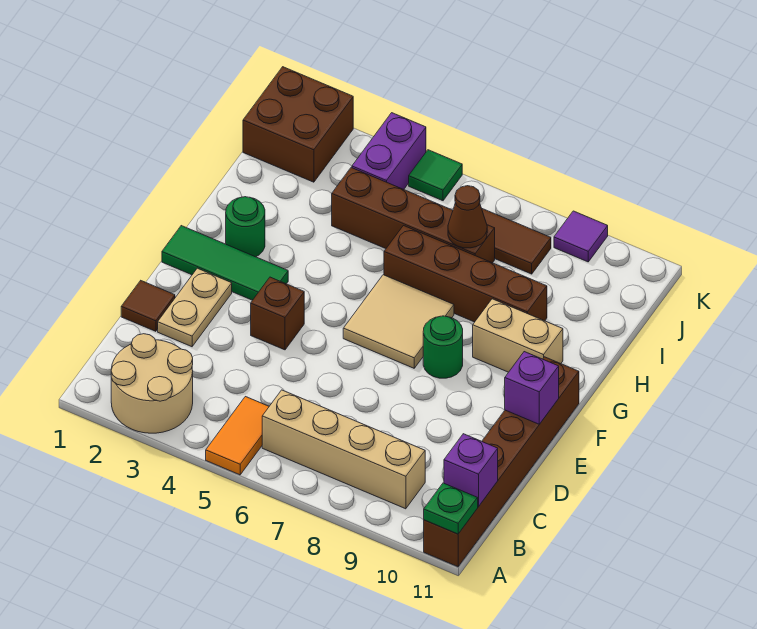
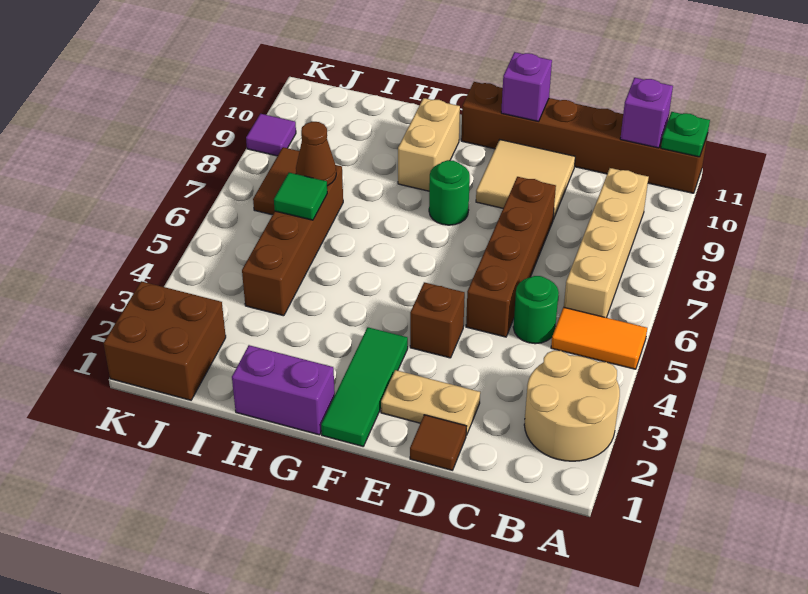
tan 2x2 tile [343,275,454,368] -> tan 2x2 tile moved to [476,140,575,220]
green 1x1 round brick [226,197,265,257] -> green 1x1 round brick moved to [513,276,559,344]
brown 1x4 brick [384,226,547,322] -> brown 1x4 brick moved to [466,177,556,337]
purple 1x2 brick [352,113,426,189] -> purple 1x2 brick moved to [232,345,335,435]
green 1x1 tile [409,150,462,201] -> green 1x1 tile moved to [274,173,327,220]

